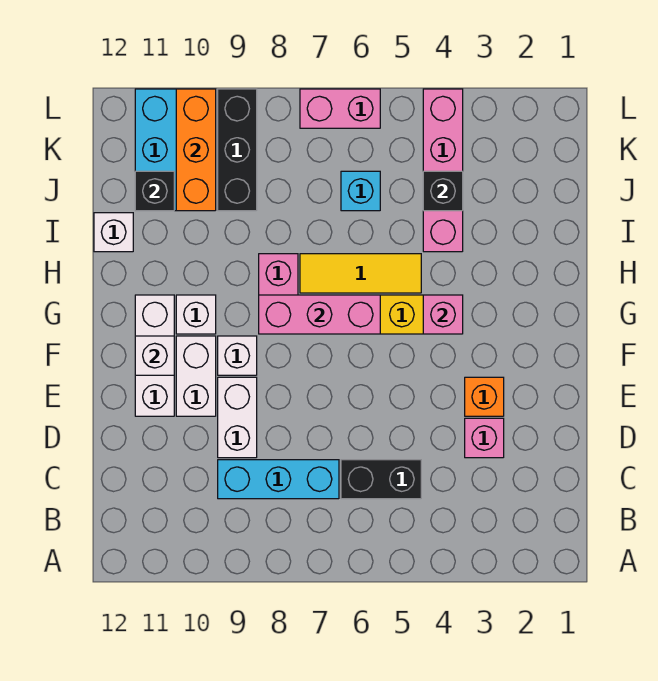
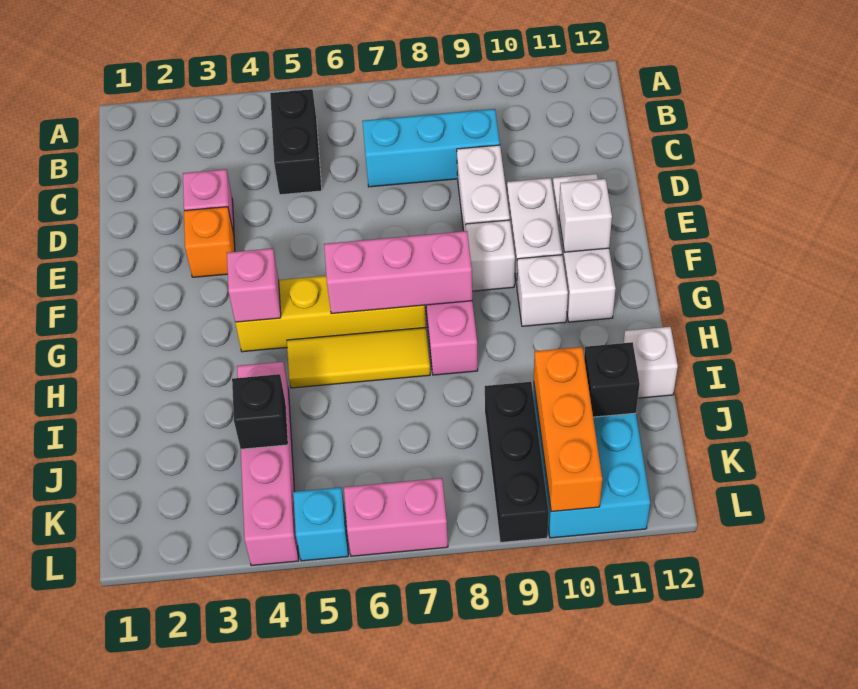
black 1x2 brick [341,460,421,499] -> black 1x2 brick turned to [270,89,322,195]
cyan 1x1 brick [341,171,380,211] -> cyan 1x1 brick moved to [293,487,348,561]

